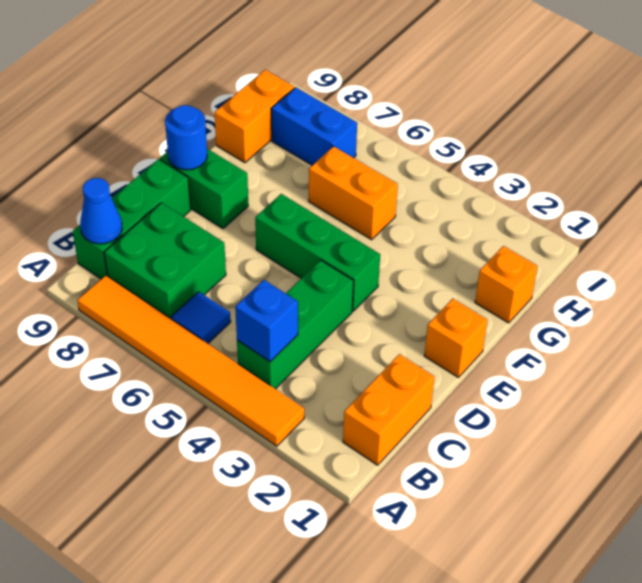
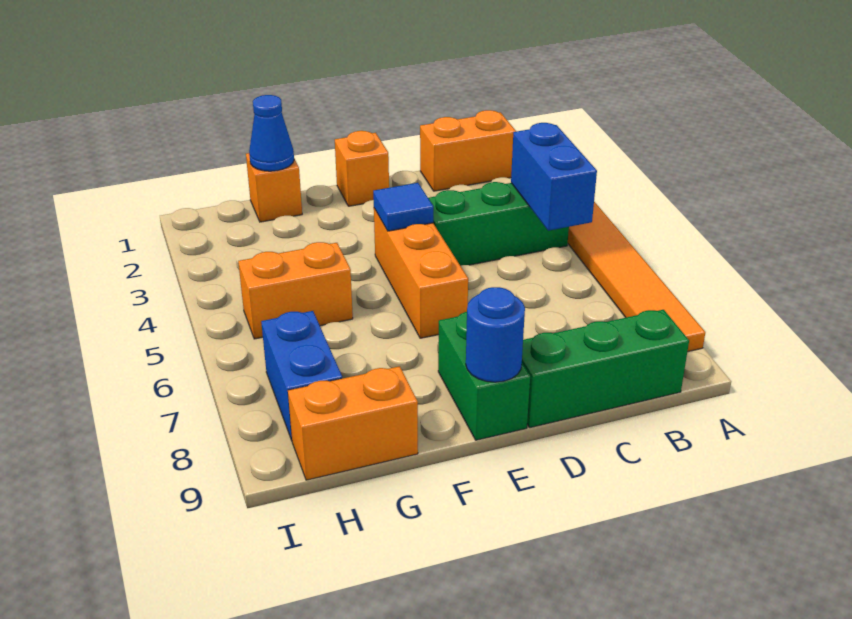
blue 1x1 brick [235,280,298,362] -> blue 1x2 brick [511,123,597,231]
blue 1x1 tile [171,292,231,343] -> blue 1x1 tile moved to [373,183,433,231]
green 2x2 brick [104,203,226,319] -> none
blue 1x1 cone [80,178,122,244] -> blue 1x1 cone moved to [249,95,294,171]
green 1x3 brick [255,194,380,311] -> orange 1x3 brick [374,208,468,338]
orange 1x2 brick [309,146,398,240] -> orange 1x2 brick turned to [238,242,353,339]

